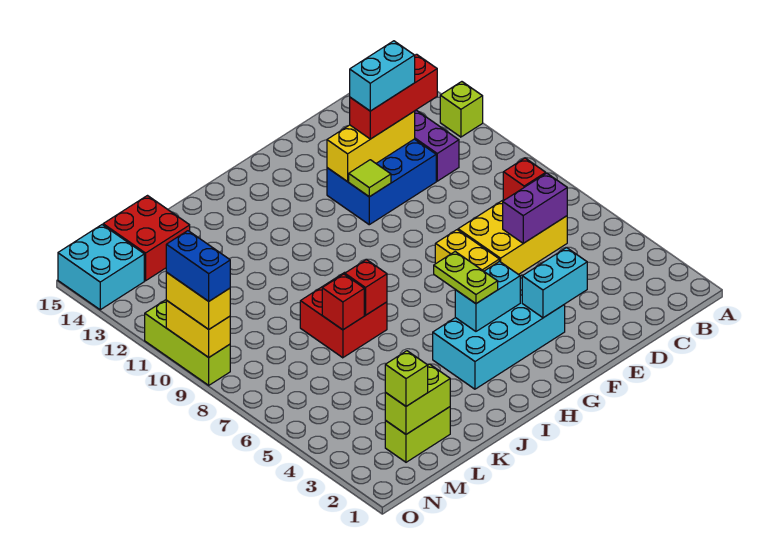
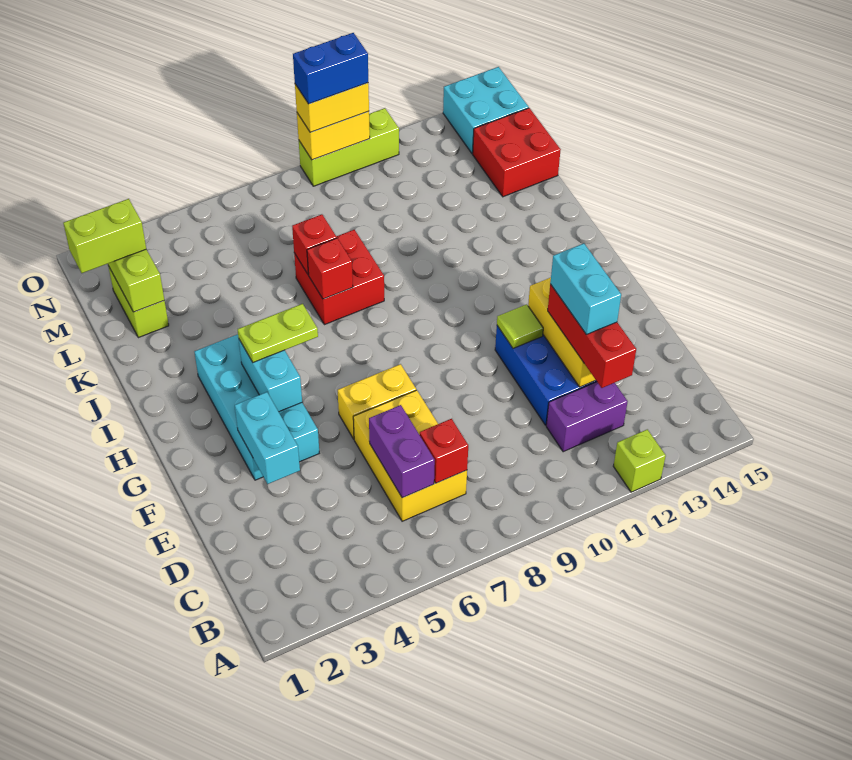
lime 1x1 brick [385,351,428,406] -> lime 1x2 brick [63,199,146,273]

